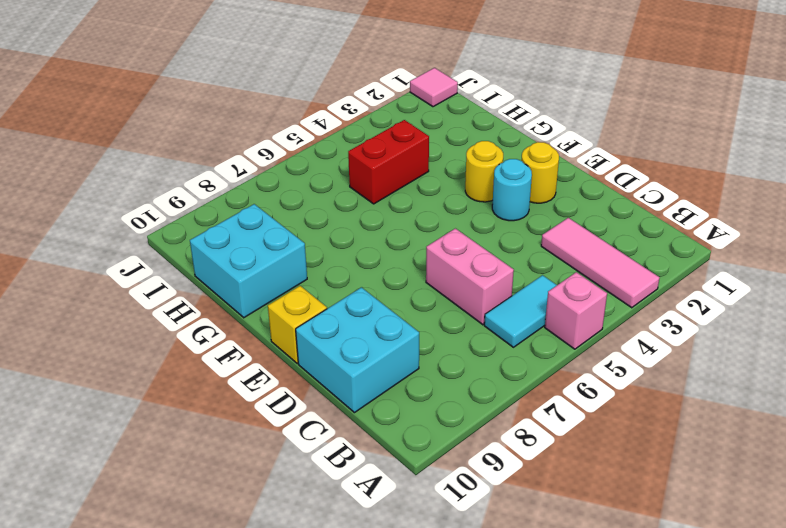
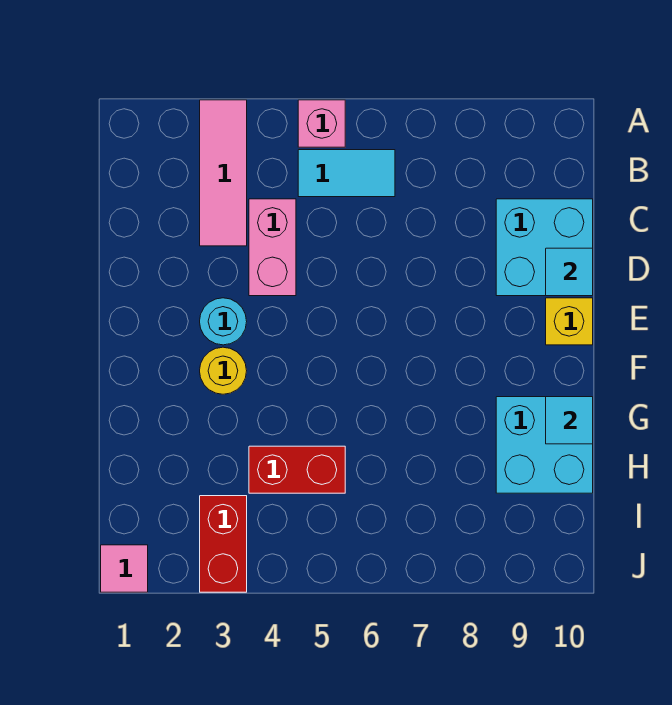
pink 1x2 brick [426,228,514,325] -> pink 1x2 brick moved to [249,199,296,296]
none -> cyan 1x1 tile [546,248,593,296]
yellow 1x1 round brick [521,142,559,203] -> none
none -> cyan 1x1 tile [546,397,593,444]
none -> red 1x2 brick [200,496,247,592]

